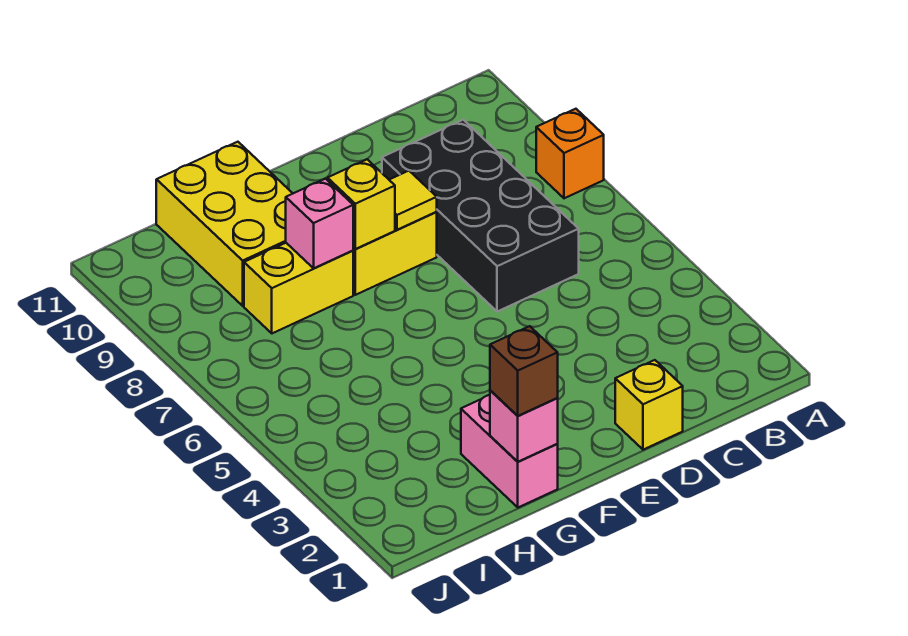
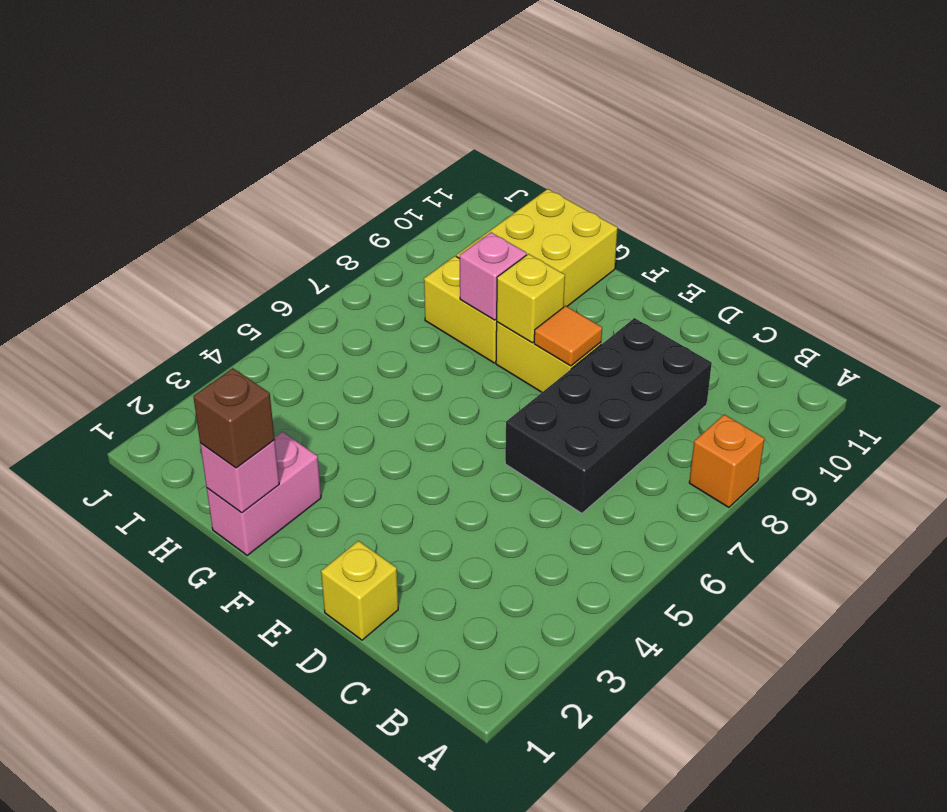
yellow 1x1 tile [390,171,437,230] -> orange 1x1 tile [534,306,602,366]

